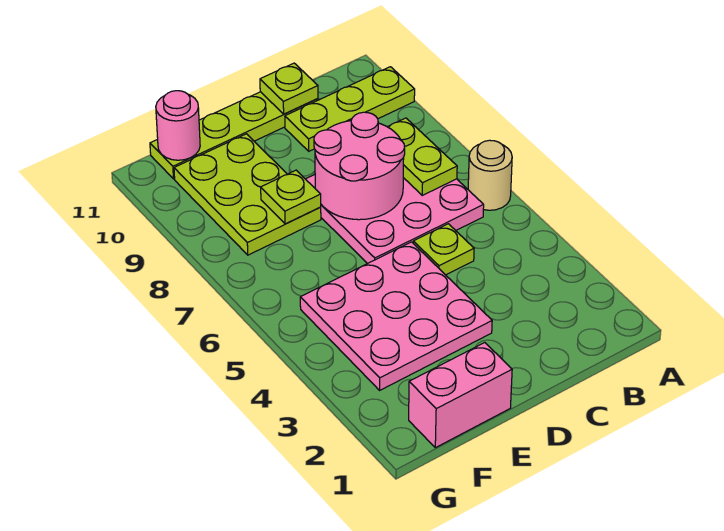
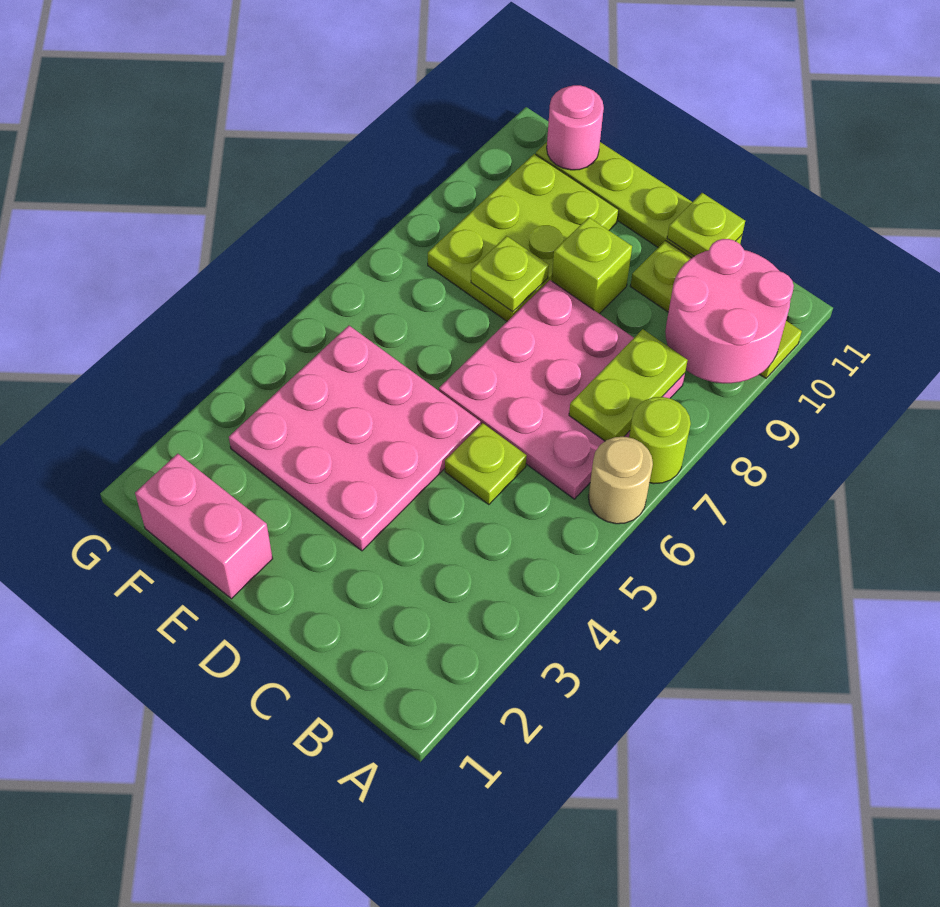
none -> lime 1x1 round brick [629,397,691,484]
pink 2x2 round brick [314,112,405,220] -> pink 2x2 round brick moved to [665,239,794,383]
none -> lime 1x1 brick [552,217,632,314]

